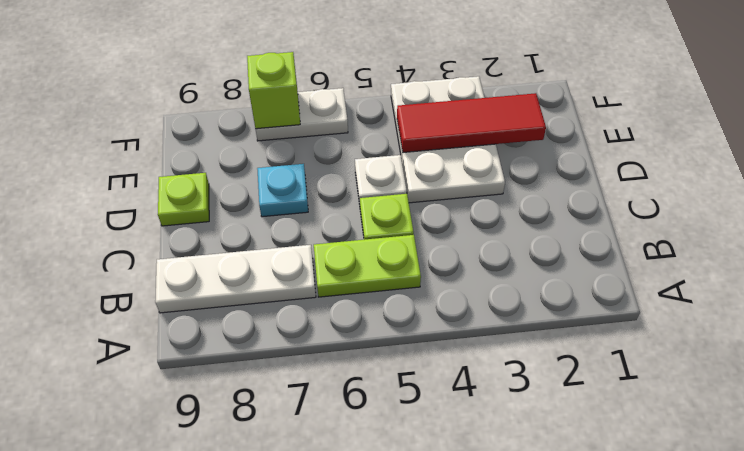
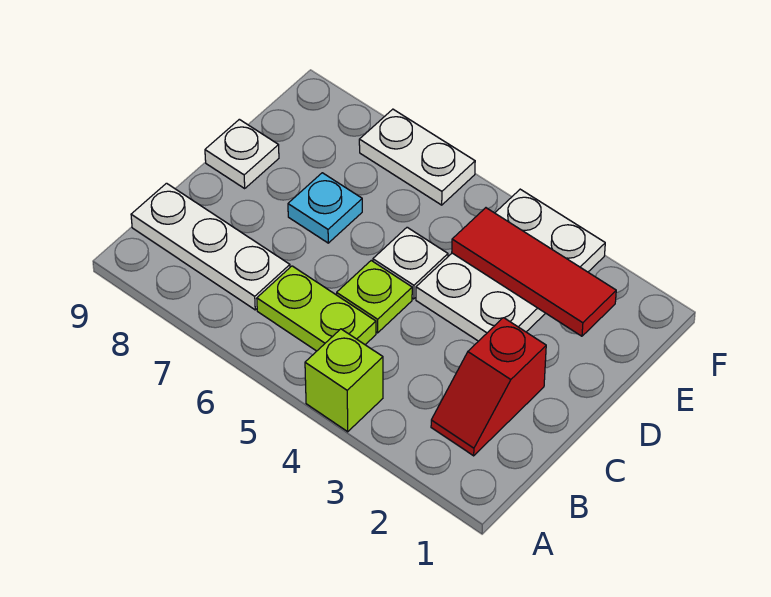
none -> red 1x2 slope [431,318,546,456]
lime 1x1 plate [158,173,209,226] -> white 1x1 plate [205,119,279,188]
lime 1x1 brick [247,52,300,129] -> lime 1x1 brick moved to [305,329,383,432]

